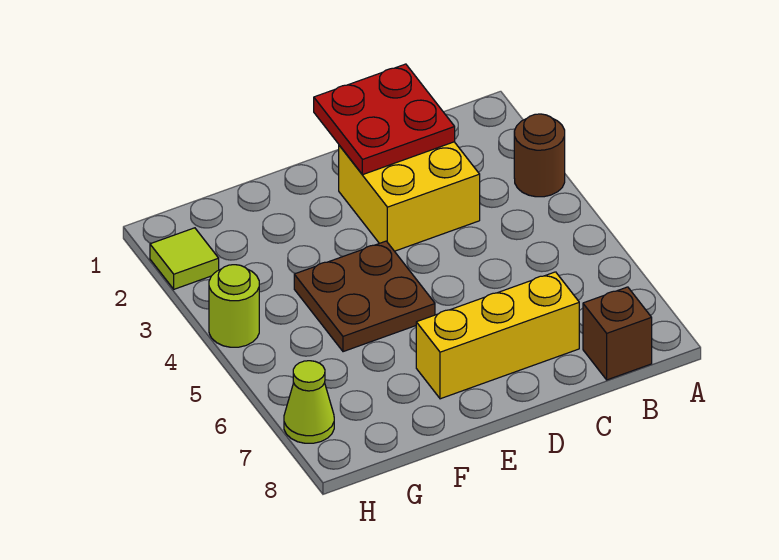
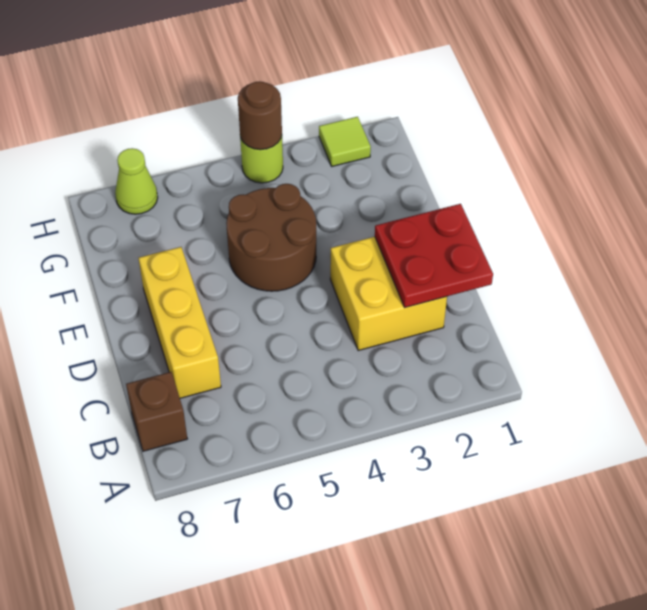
brown 1x1 round brick [514,114,565,197] -> brown 1x1 round brick moved to [238,81,282,150]
brown 2x2 plate [294,241,435,352] -> brown 2x2 round brick [226,184,316,291]

